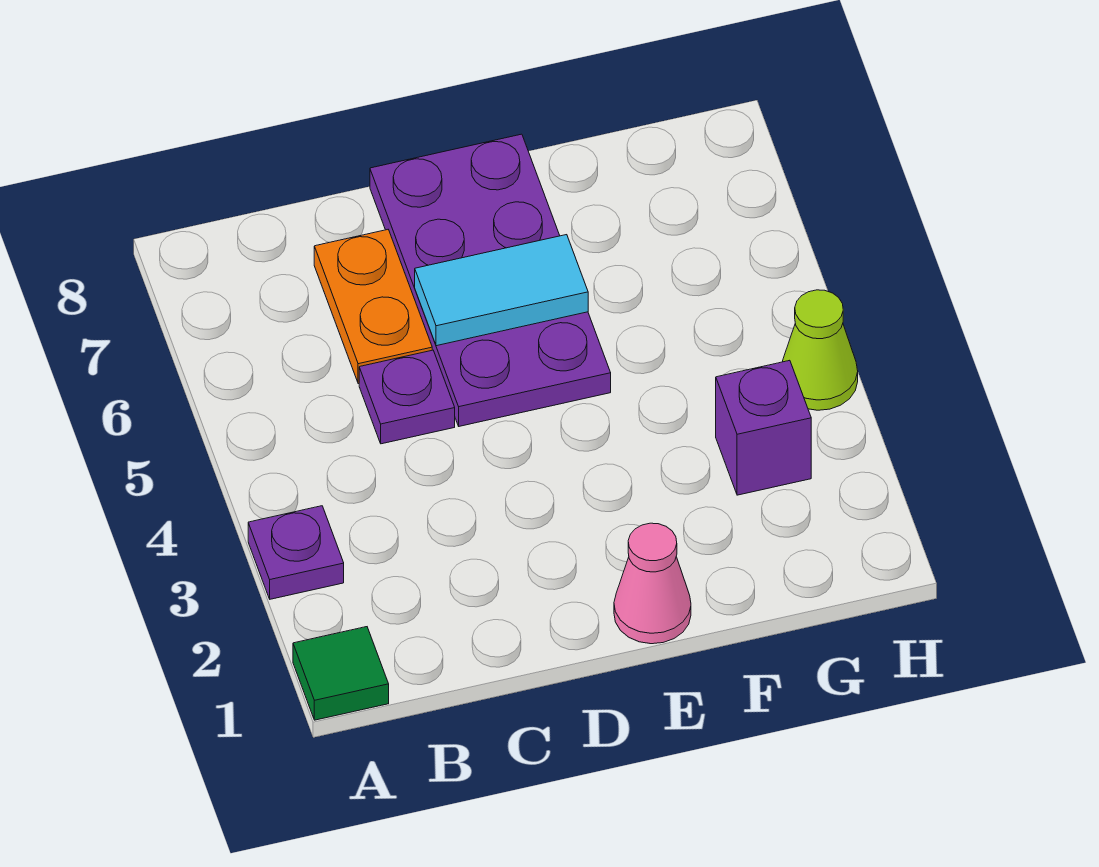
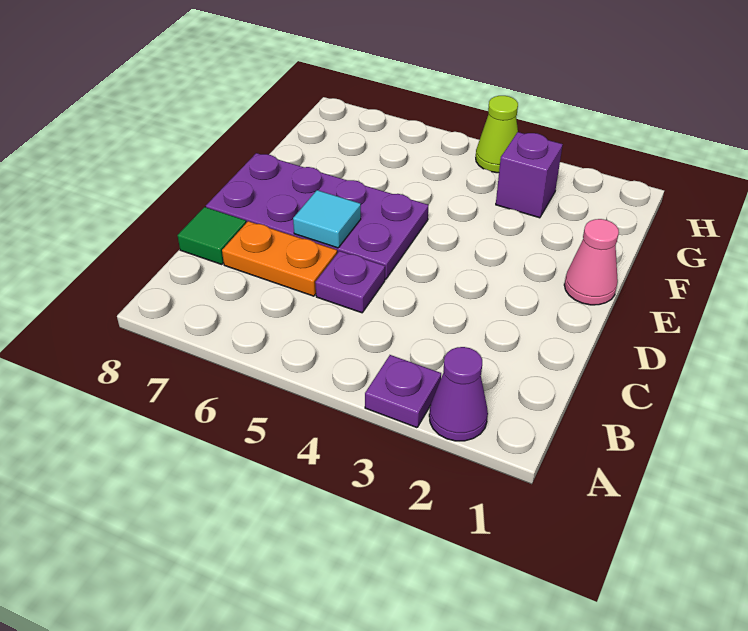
green 1x1 tile [293,627,389,720] -> green 1x1 tile moved to [177,207,246,265]
none -> purple 1x1 cone [429,347,488,441]
cyan 1x2 tile [415,235,588,346] -> cyan 1x1 tile [293,190,361,248]

